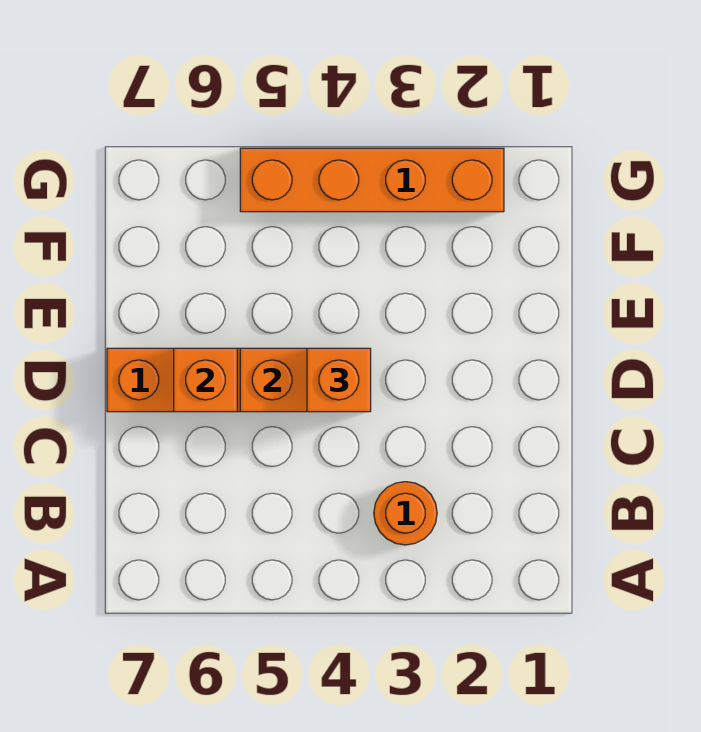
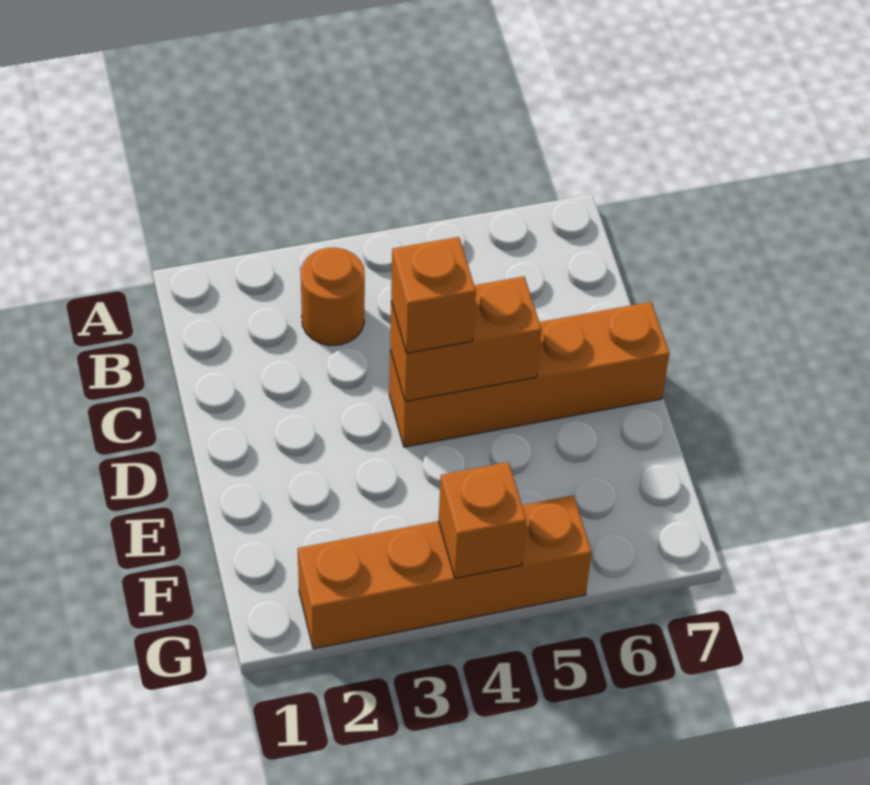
orange 1x1 brick [174,348,237,412] -> orange 1x1 brick moved to [439,462,526,578]

